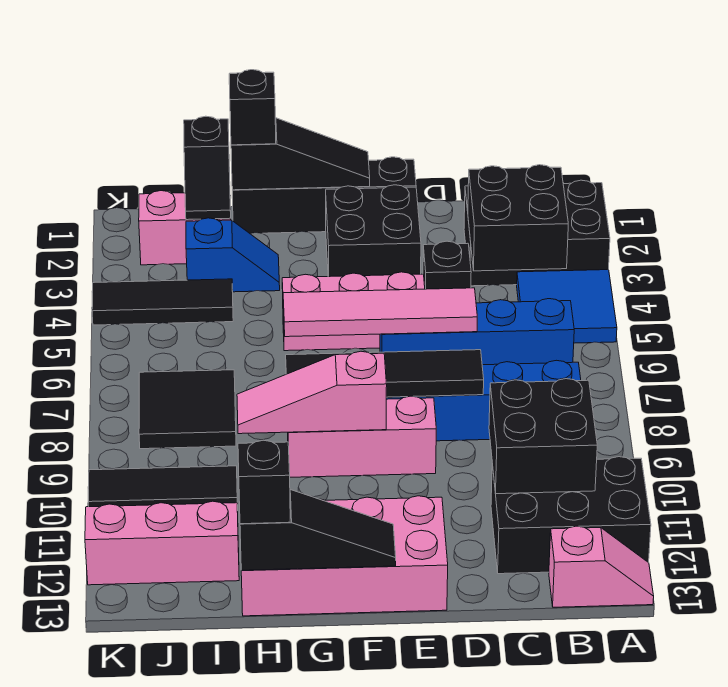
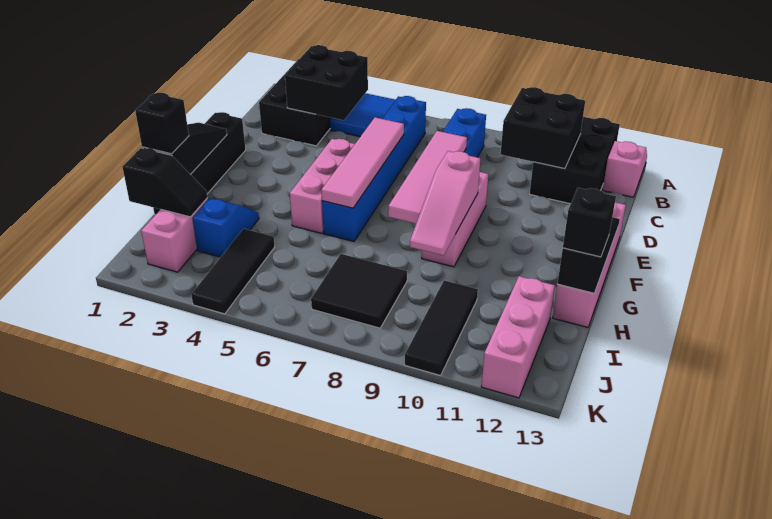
blue 1x4 brick [380,299,574,365] -> blue 1x6 brick [322,96,426,241]
black 1x1 brick [423,241,471,289] -> none
black 1x4 tile [286,350,484,397] -> pink 1x4 tile [388,131,467,223]
black 2x2 brick [326,185,421,277] -> none
pink 2x4 brick [241,496,448,616] -> pink 1x4 brick [553,202,626,327]

